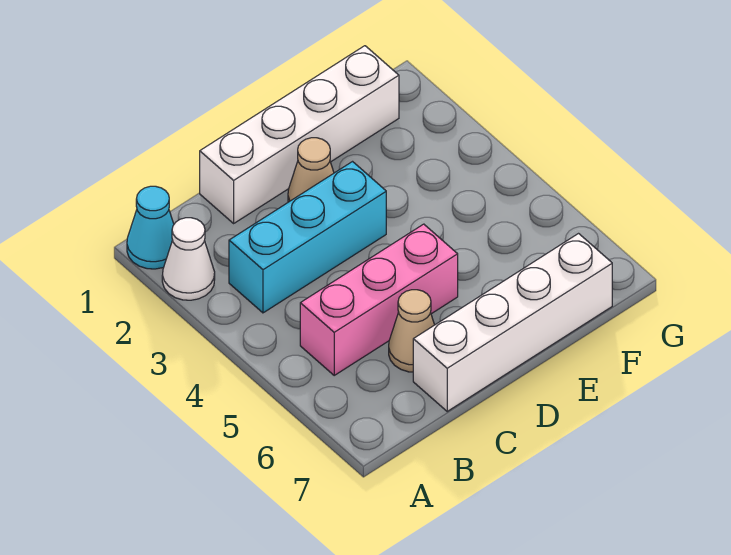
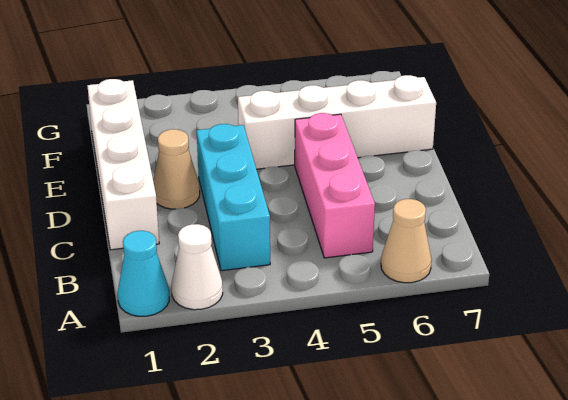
tan 1x1 cone [389,290,434,372] -> tan 1x1 cone moved to [381,199,432,283]
white 1x4 brick [413,234,612,411] -> white 1x4 brick turned to [238,75,436,169]

